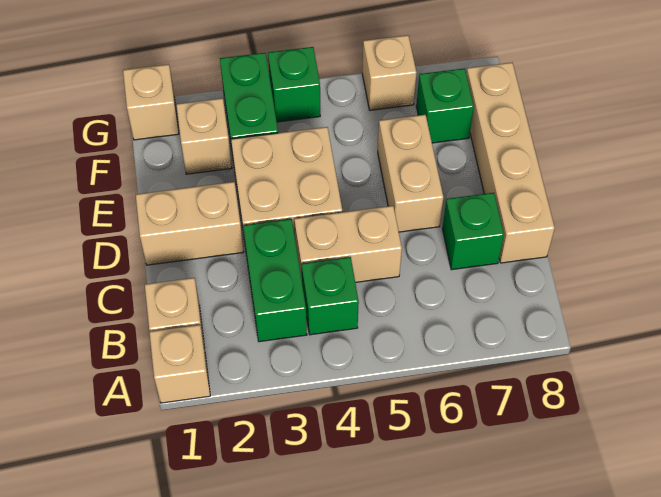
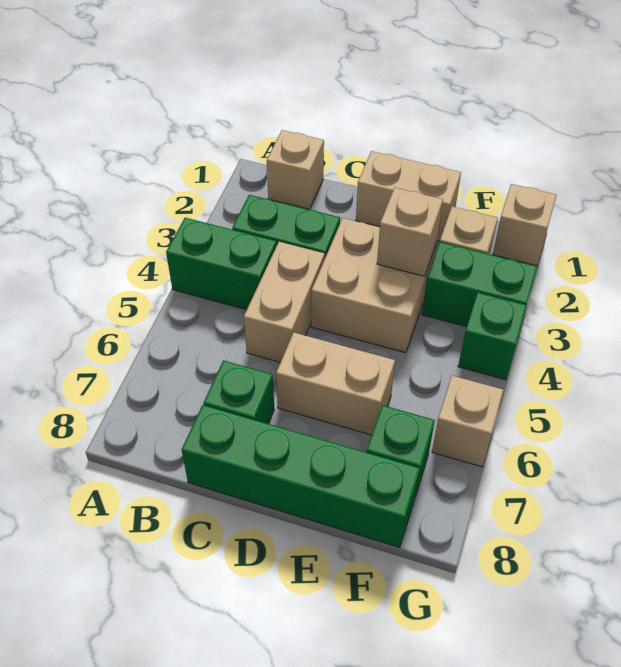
tan 1x1 brick [150,325,210,403] -> tan 1x1 brick moved to [377,188,443,276]
green 1x1 brick [302,257,359,335] -> green 1x2 brick [166,218,277,310]
tan 1x4 brick [466,63,555,263] -> green 1x4 brick [182,405,420,547]
tan 1x2 brick [136,182,243,265] -> tan 1x2 brick turned to [356,151,461,242]

